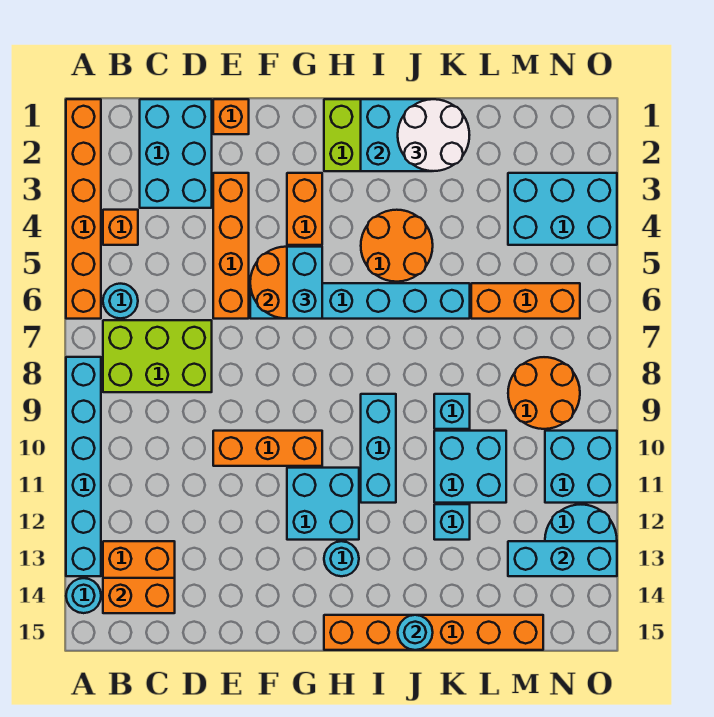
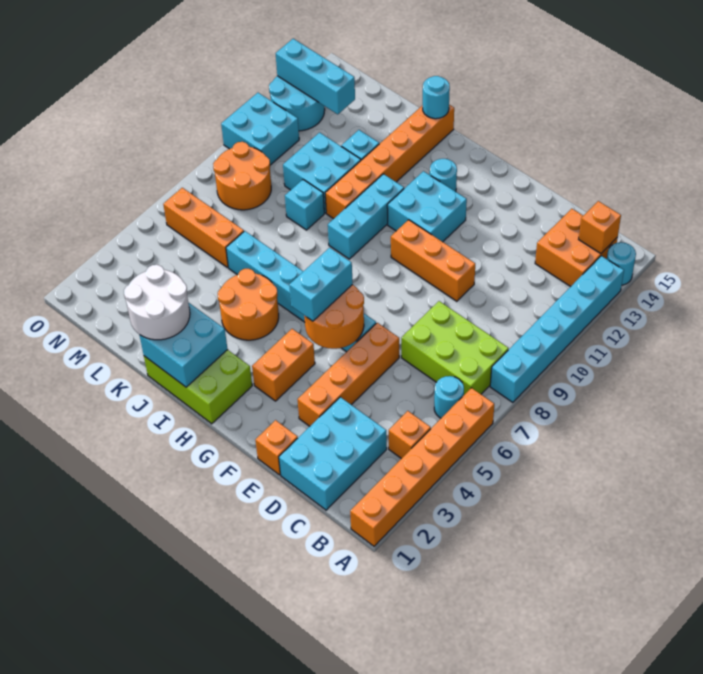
orange 1x2 brick [103,578,175,613] -> orange 1x1 brick [579,201,621,254]
orange 1x6 brick [324,615,543,650] -> orange 1x6 brick turned to [325,105,454,219]
cyan 2x3 brick [508,173,617,245] -> none

